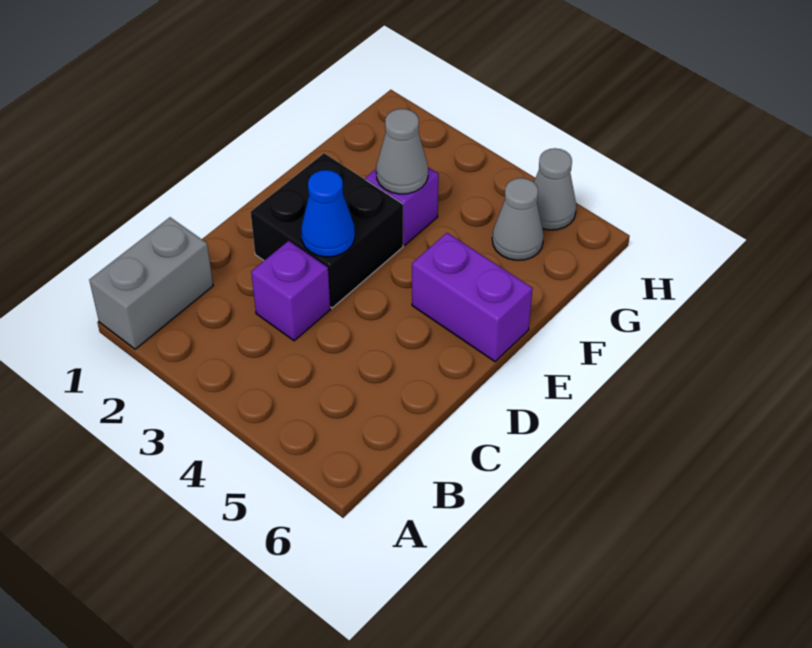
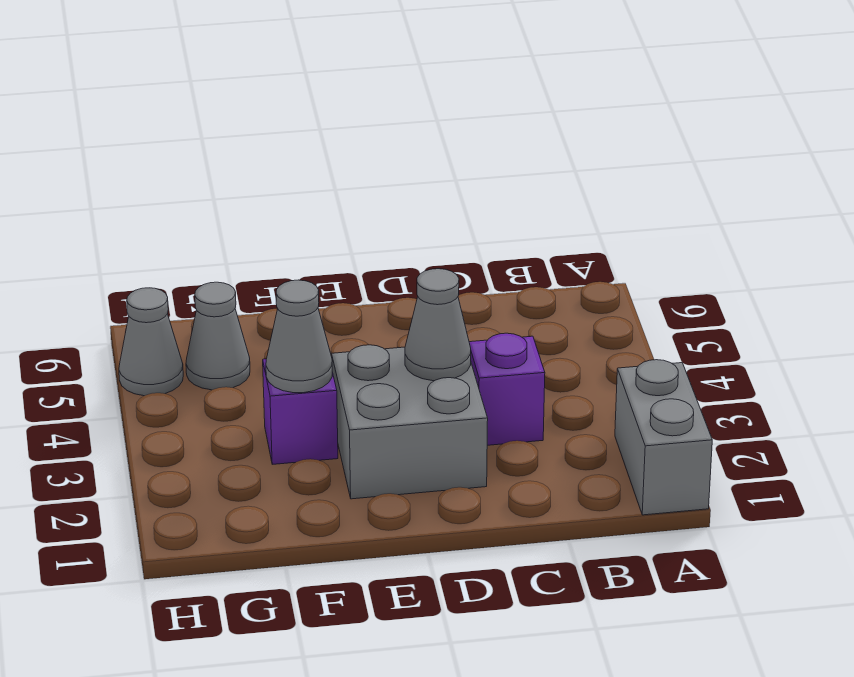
grey 1x2 brick [89,217,213,349] -> grey 1x2 brick turned to [615,360,712,515]
black 2x2 brick [251,153,403,308] -> grey 2x2 brick [332,345,488,499]
blue 1x1 cone [301,170,355,257] -> grey 1x1 cone [405,269,471,381]
purple 1x2 brick [412,233,533,362] -> none

